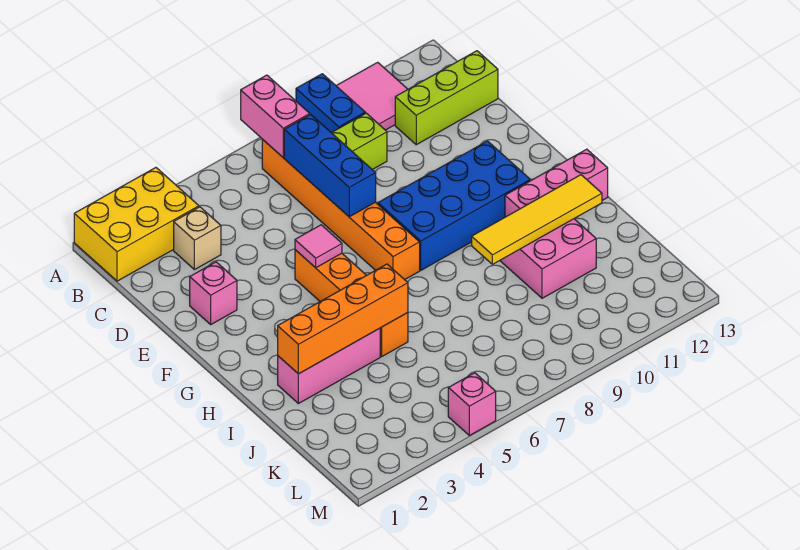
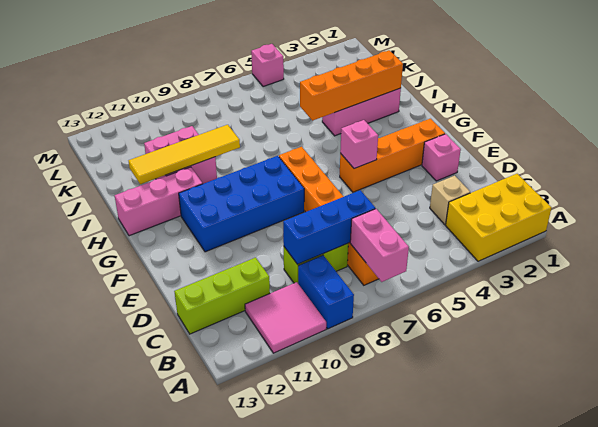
blue 1x3 brick [284,115,376,217] -> blue 1x3 brick turned to [283,190,375,264]
orange 1x4 brick [295,250,408,357] -> orange 1x4 brick turned to [340,119,445,192]
pink 1x1 tile [295,225,342,268] -> pink 1x1 brick [340,120,378,169]

